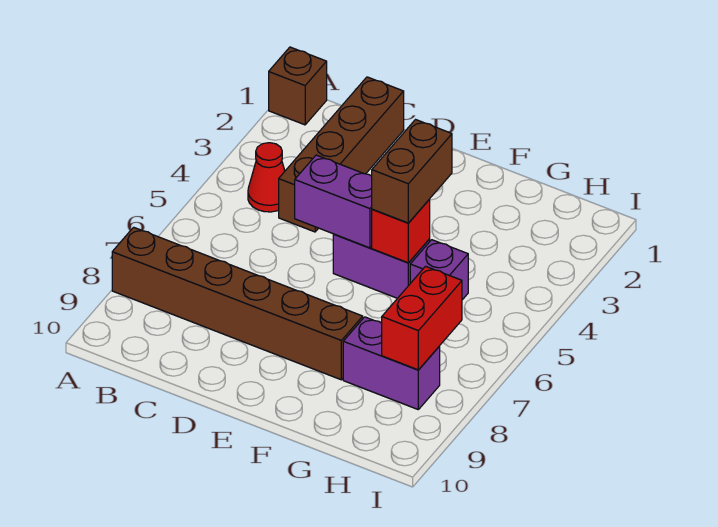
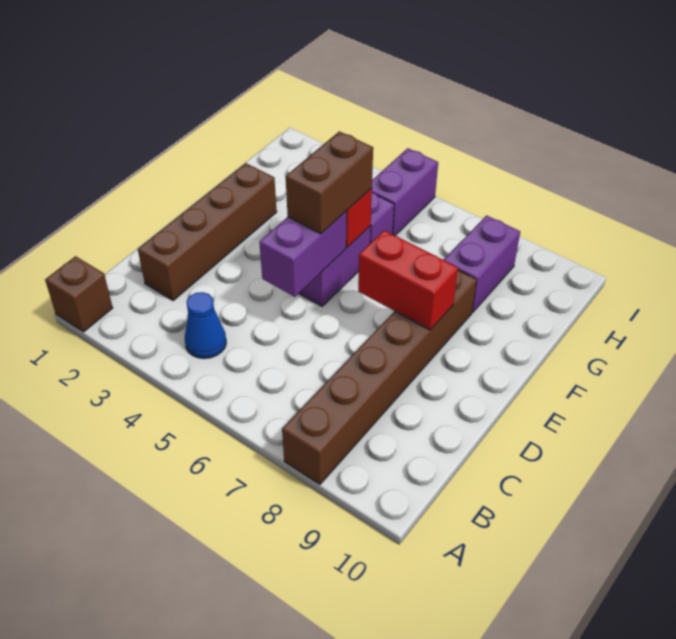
red 1x1 cone [248,143,285,212] -> blue 1x1 cone [185,292,226,358]
brown 1x4 brick [279,77,404,232] -> brown 1x4 brick turned to [138,163,277,300]
brown 1x2 brick [372,120,452,223] -> brown 1x2 brick turned to [286,131,373,234]
none -> purple 1x2 brick [372,148,438,236]
red 1x2 brick [382,266,462,370] -> red 1x2 brick moved to [358,230,458,330]

